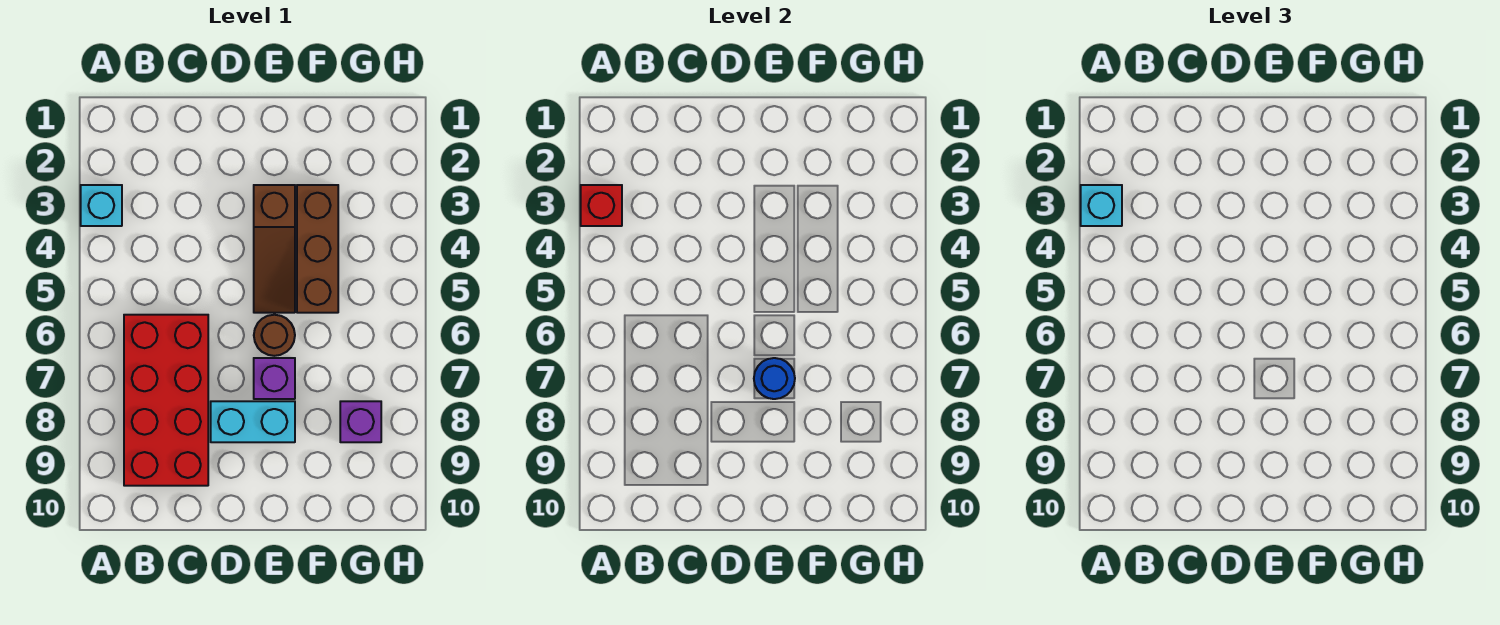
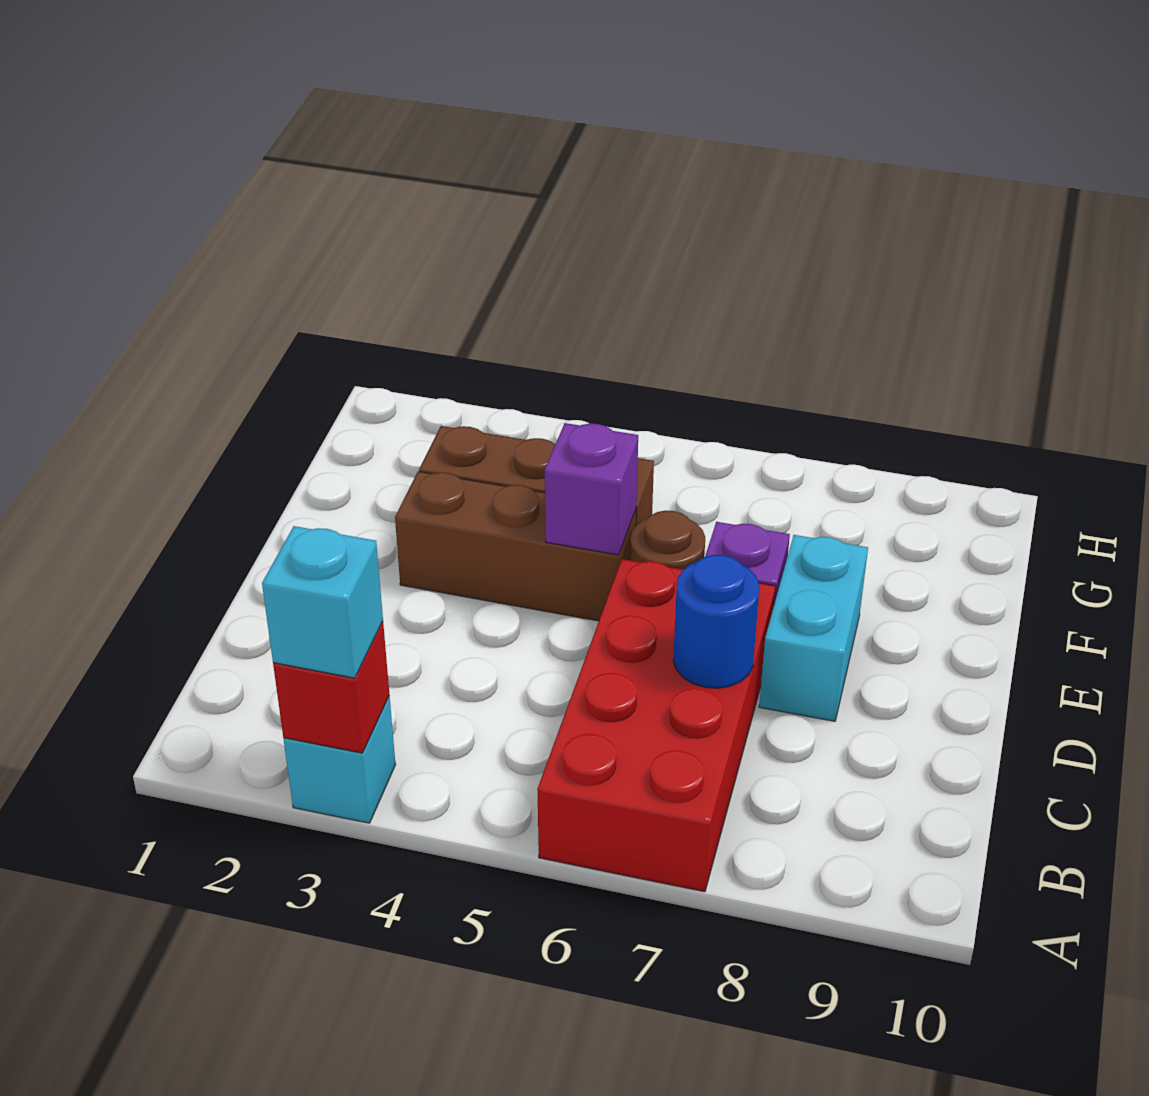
red 2x4 brick [124,315,208,486] -> red 2x4 brick turned to [537,559,775,892]
brown 1x3 slope [254,185,295,313] -> brown 1x3 brick [395,471,636,621]
blue 1x1 round brick [754,358,795,399] -> blue 1x1 round brick moved to [673,555,759,688]
purple 1x1 brick [340,401,381,442] -> purple 1x1 brick moved to [545,423,638,555]

